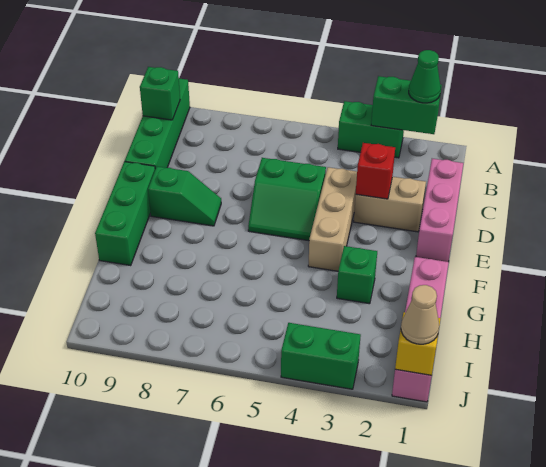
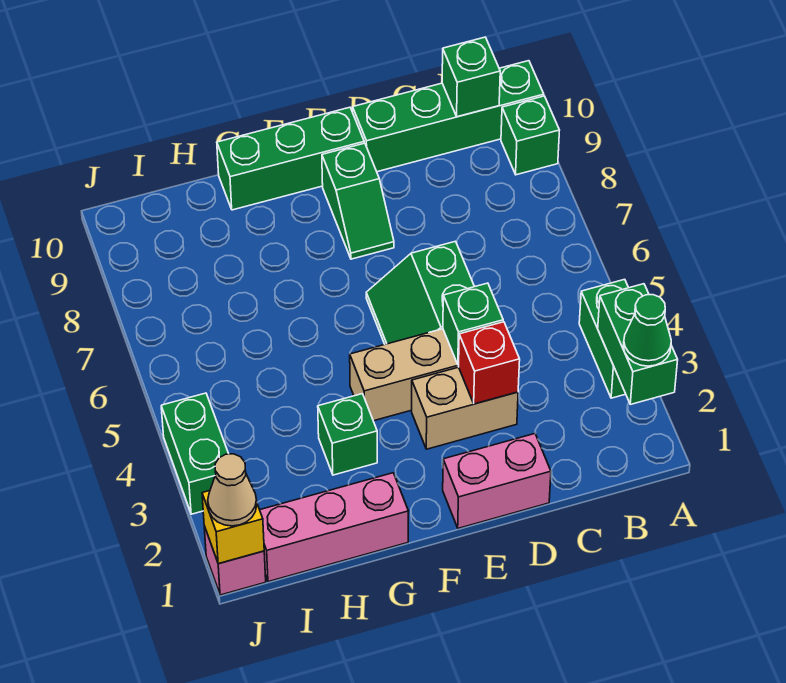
none -> green 1x1 brick [501,96,560,175]
pink 1x3 brick [416,159,463,262] -> pink 1x2 brick [443,434,551,528]
tan 1x2 brick [354,177,426,232] -> tan 1x2 brick turned to [412,367,518,449]
none -> green 1x1 brick [443,283,503,365]

